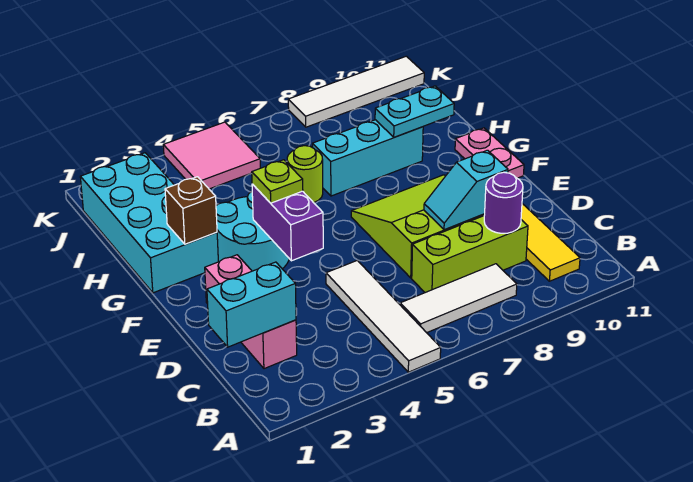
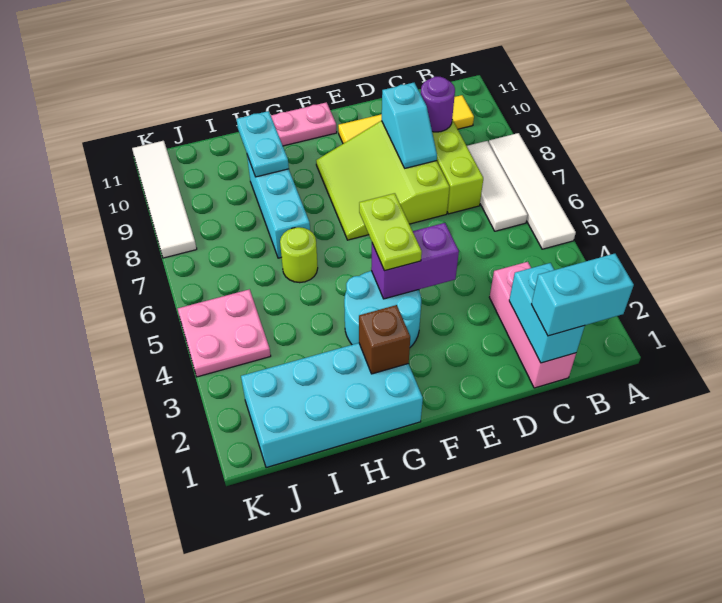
white 1x4 tile [326,260,441,372] -> white 1x4 tile turned to [489,133,576,249]
none -> cyan 1x2 brick [531,254,634,336]
pink 1x3 brick [205,255,297,369] -> pink 1x3 brick turned to [489,262,576,388]
lime 1x1 plate [251,160,303,203] -> lime 1x2 plate [359,193,422,271]
pink 2x2 tile [163,122,260,189] -> pink 2x2 plate [178,289,271,377]

